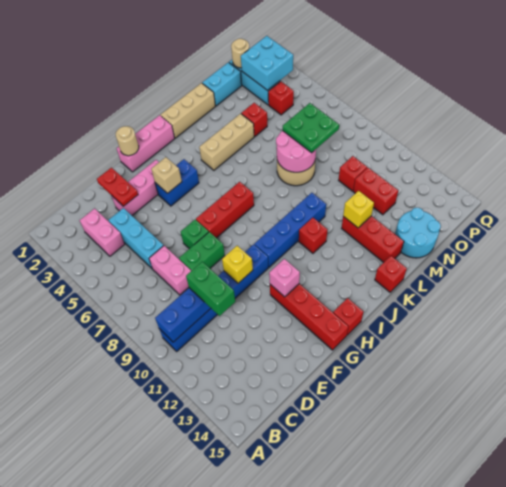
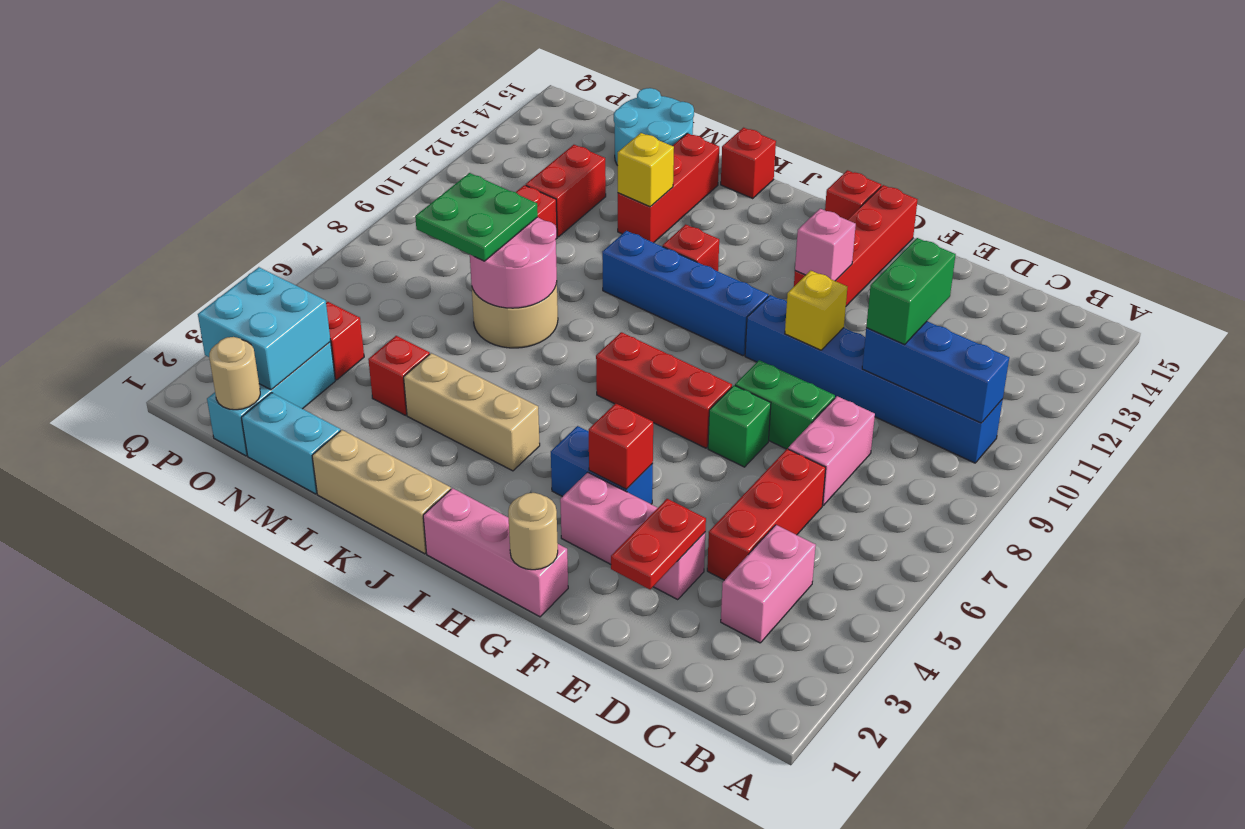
cyan 1x3 brick [109,208,164,268] -> red 1x3 brick [707,449,826,580]
tan 1x1 brick [151,157,182,193] -> red 1x1 brick [589,403,653,489]

